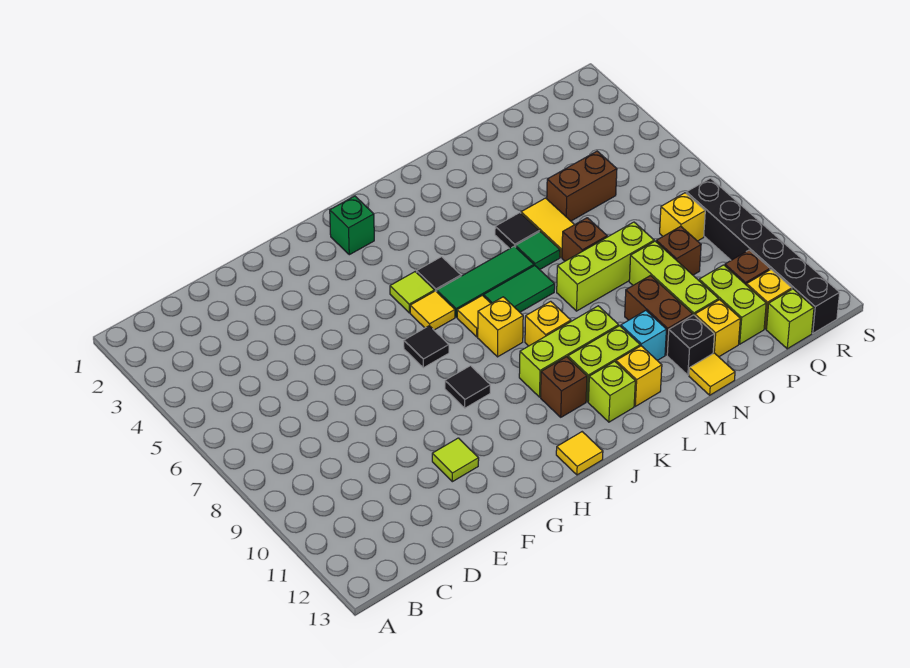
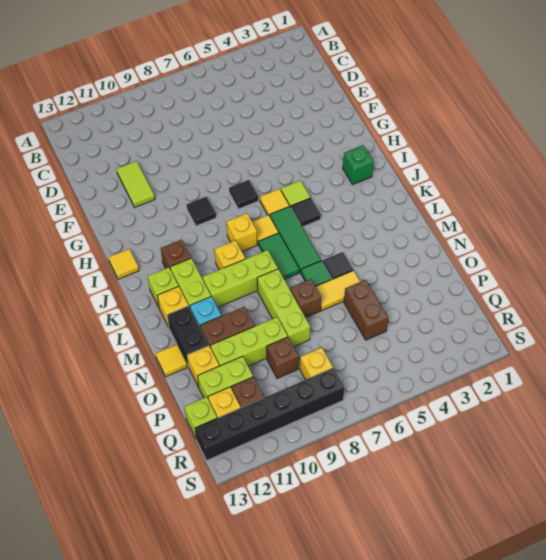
lime 1x1 tile [432,438,479,482] -> lime 1x2 tile [117,161,155,207]
lime 1x3 brick [519,306,619,397] -> lime 1x3 brick turned to [203,250,278,307]
black 1x1 brick [667,315,714,375] -> black 1x2 brick [167,306,209,367]

